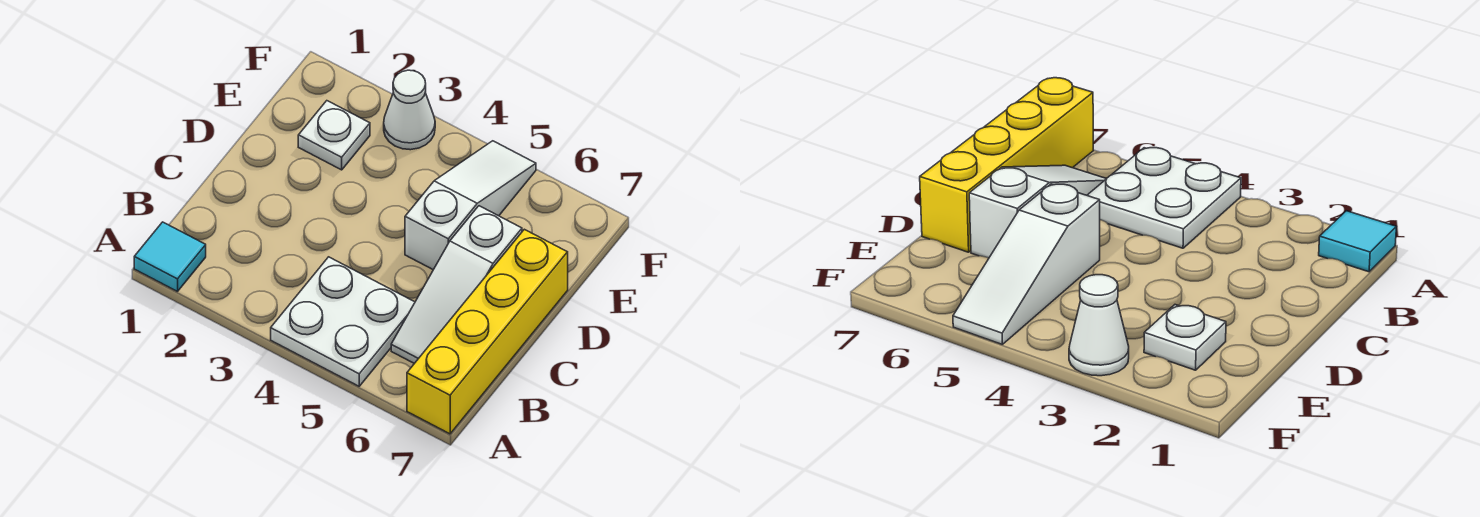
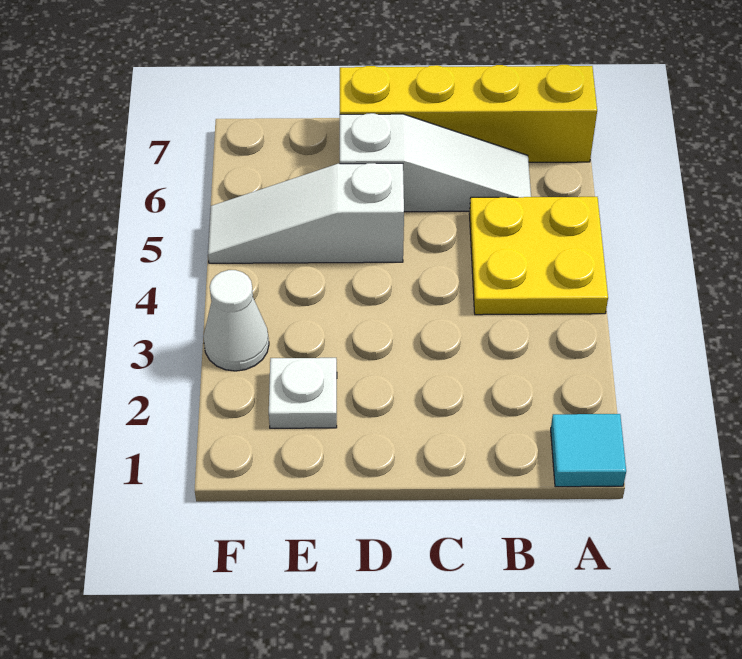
white 2x2 plate [271,257,415,386] -> yellow 2x2 plate [469,197,608,315]

